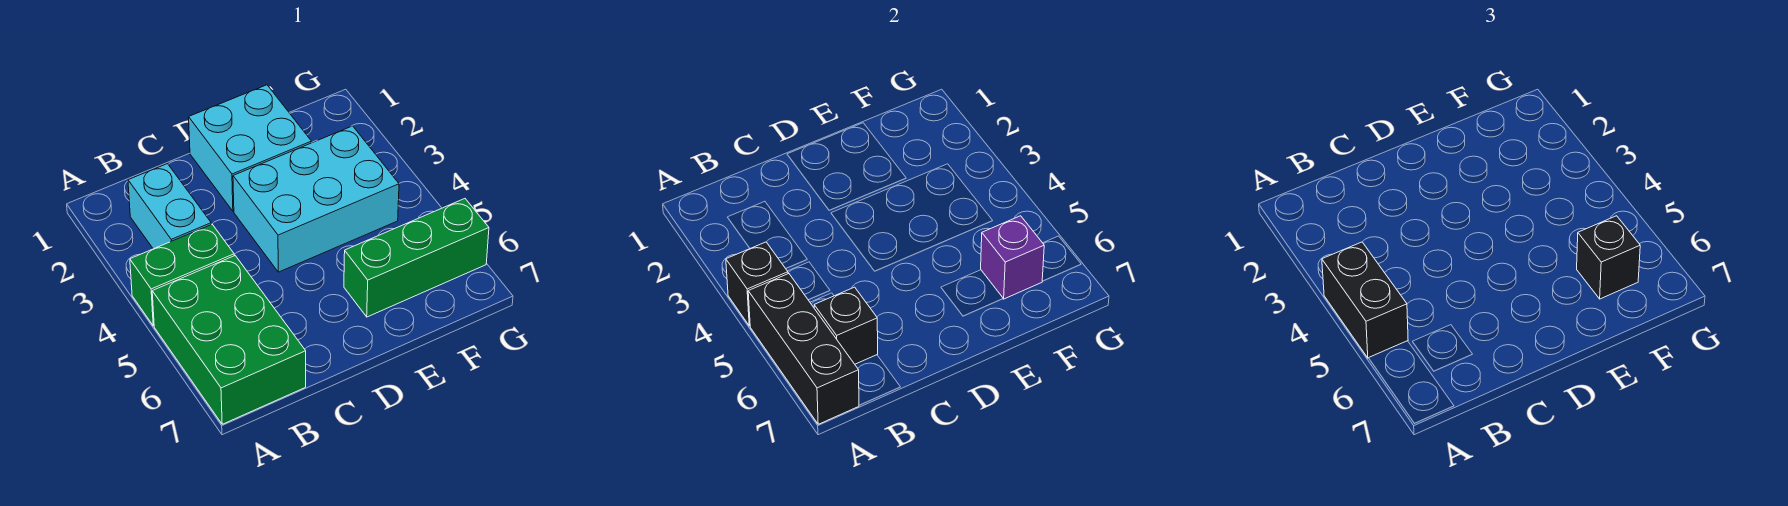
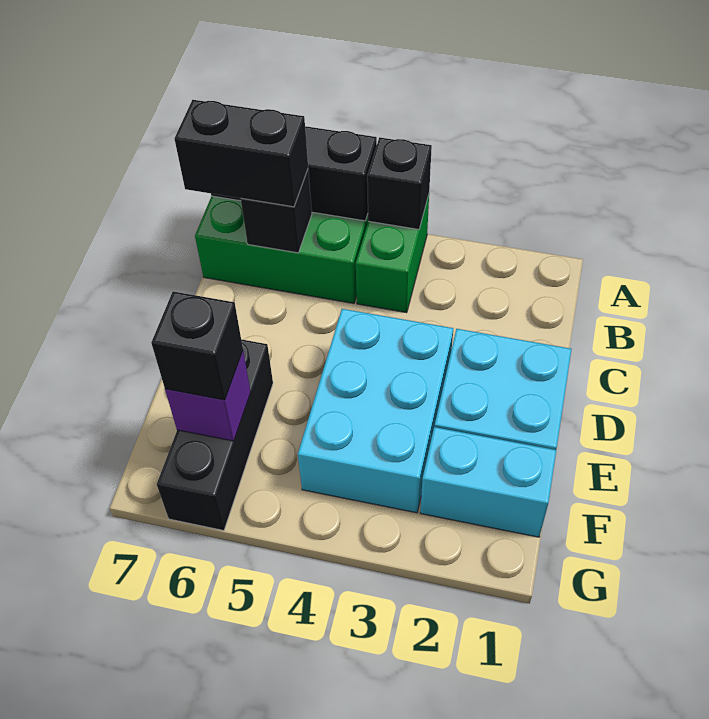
black 1x2 brick [1322,242,1408,358] -> black 1x2 brick moved to [175,100,308,207]
cyan 1x2 brick [128,164,211,249] -> cyan 1x2 brick moved to [420,427,556,537]
green 1x3 brick [344,199,489,317] -> black 1x3 brick [157,339,273,531]

